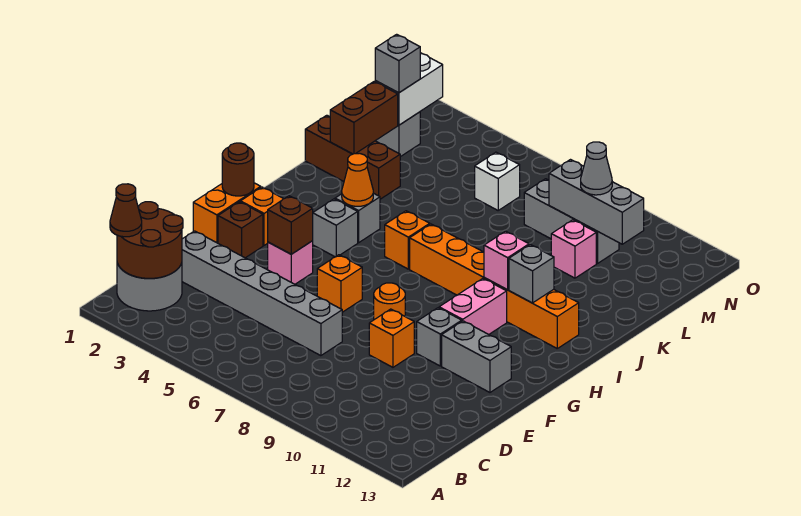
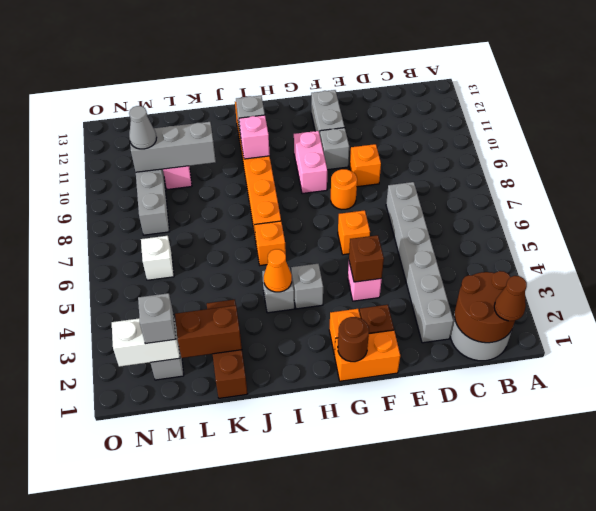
pink 1x2 brick [439,279,507,334] -> pink 1x2 brick turned to [294,131,327,194]
grey 1x3 brick [549,160,644,244] -> grey 1x3 brick turned to [129,122,216,172]

